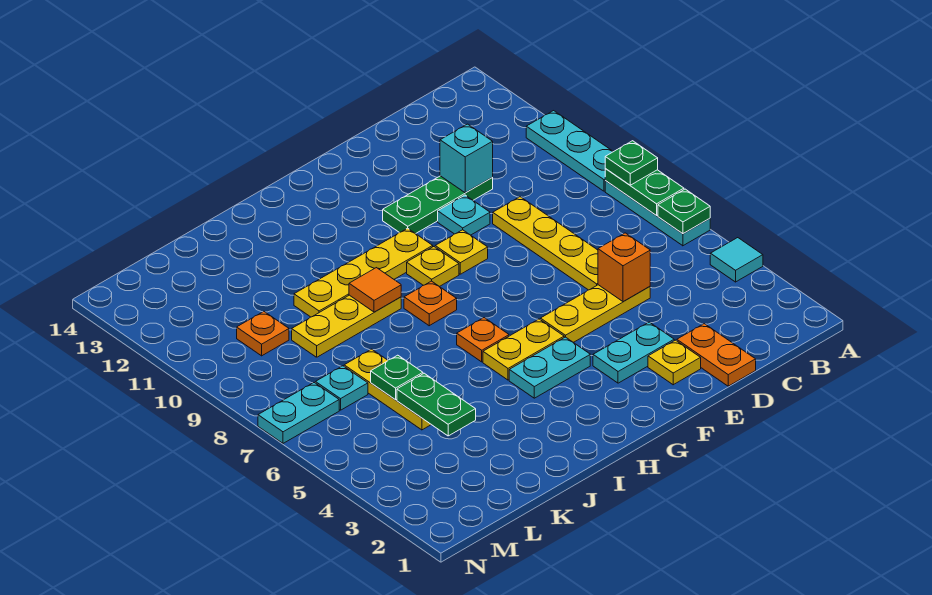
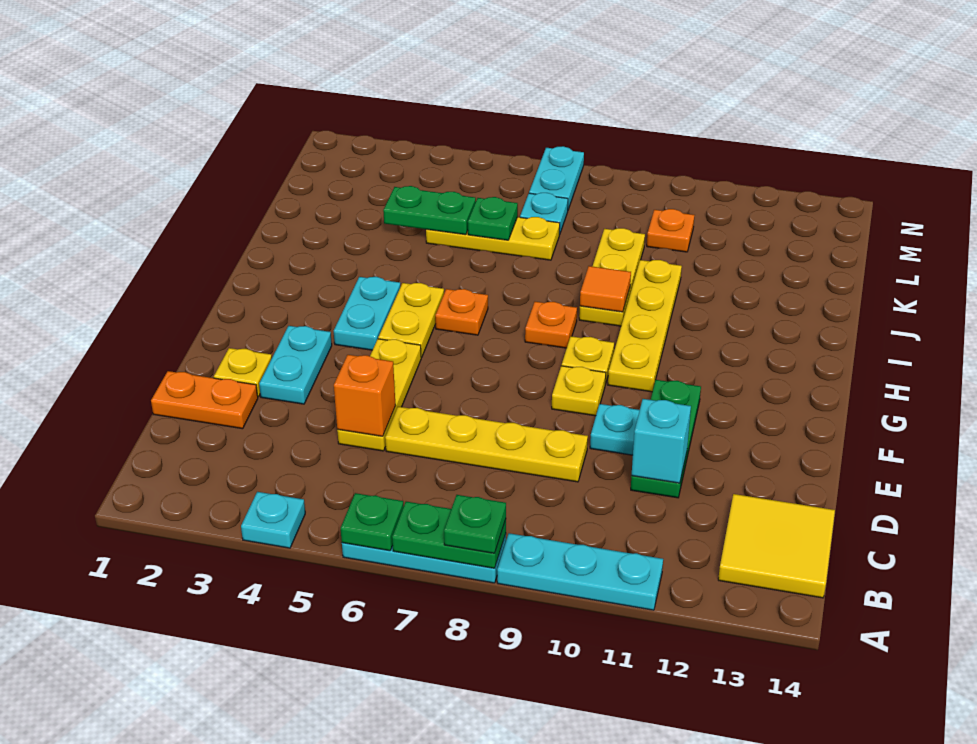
cyan 1x1 tile [710,238,763,282] -> cyan 1x1 plate [241,492,305,548]
none -> yellow 2x2 tile [718,494,835,598]

